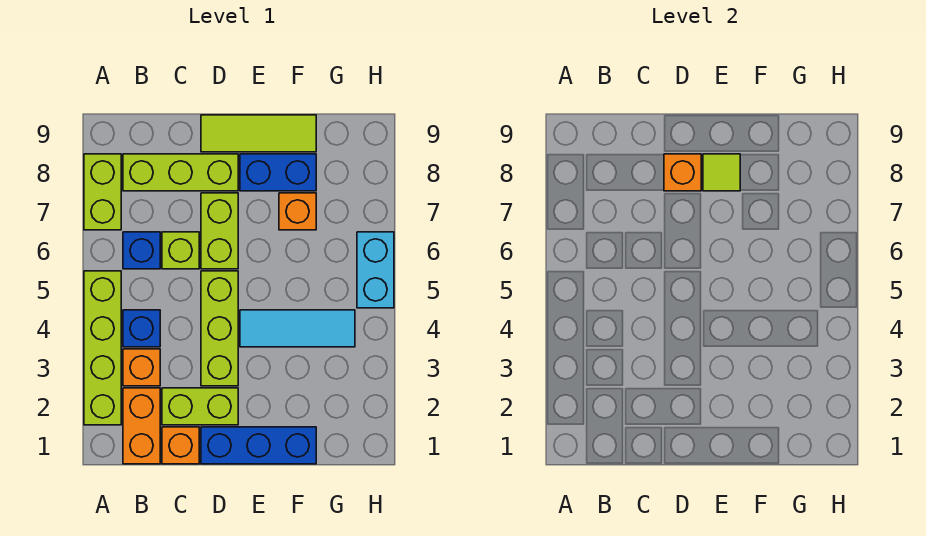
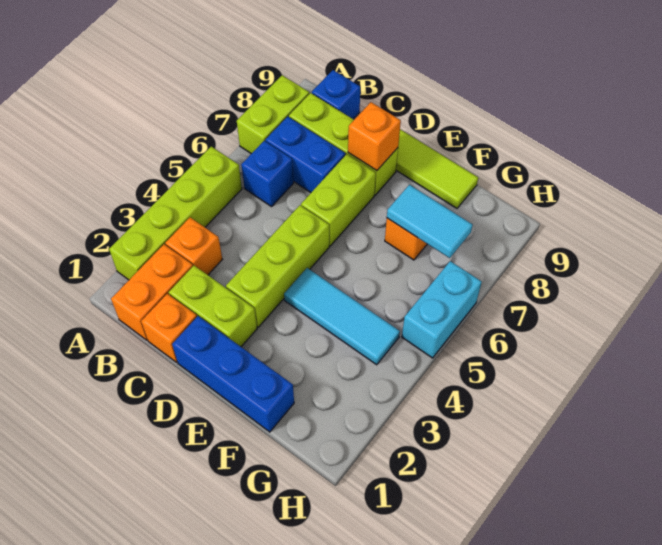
blue 1x1 brick [123,310,160,347] -> blue 1x1 brick moved to [312,70,360,119]
lime 1x1 brick [162,232,199,269] -> none
blue 1x2 brick [240,154,316,191] -> blue 1x2 brick moved to [265,117,345,193]
lime 1x1 tile [703,154,740,191] -> none
none -> cyan 1x2 tile [387,185,473,258]

